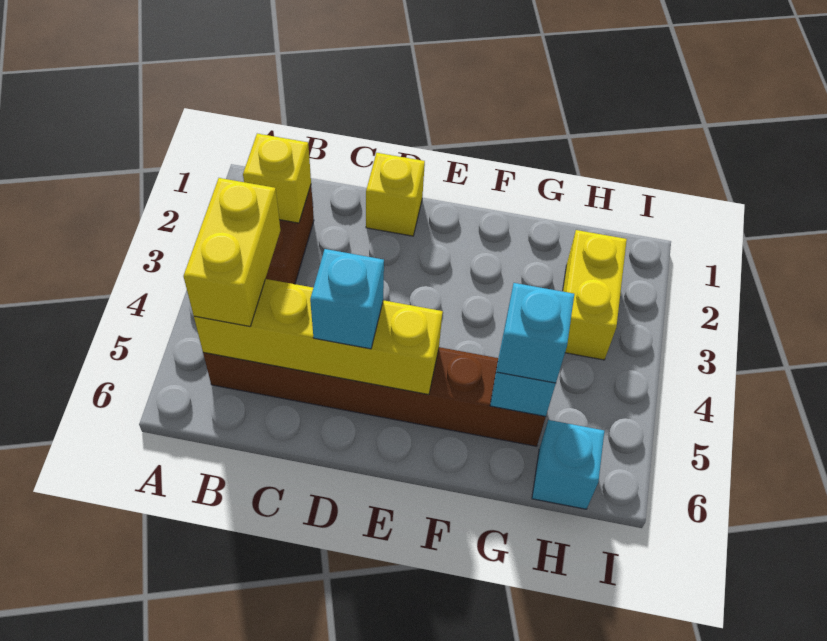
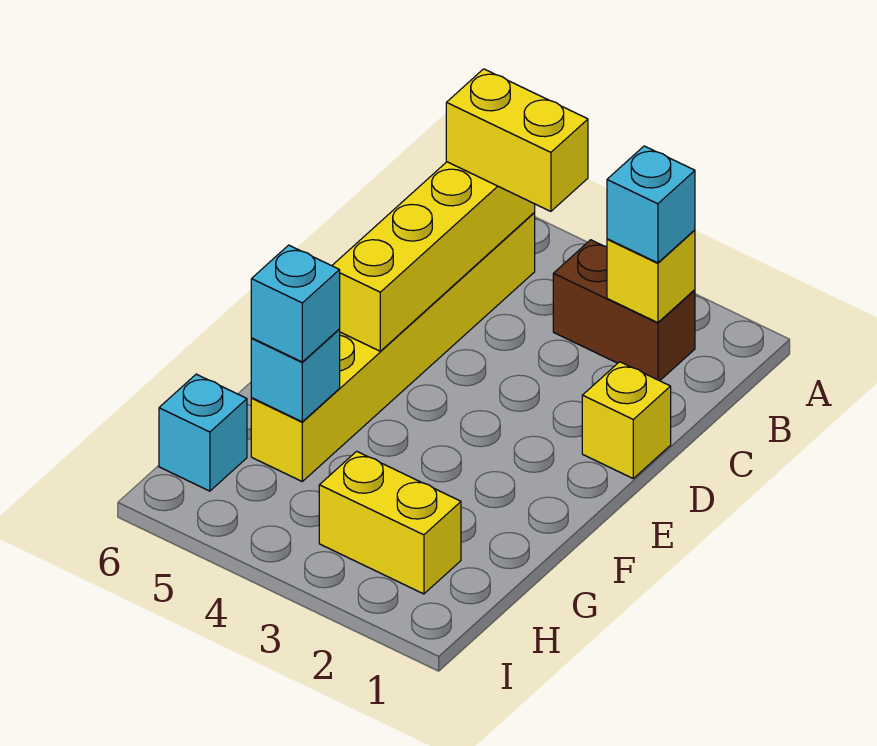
brown 1x6 brick [203,347,546,446] -> yellow 1x6 brick [251,213,535,481]
cyan 1x1 brick [310,249,384,349] -> cyan 1x1 brick moved to [607,146,695,263]

